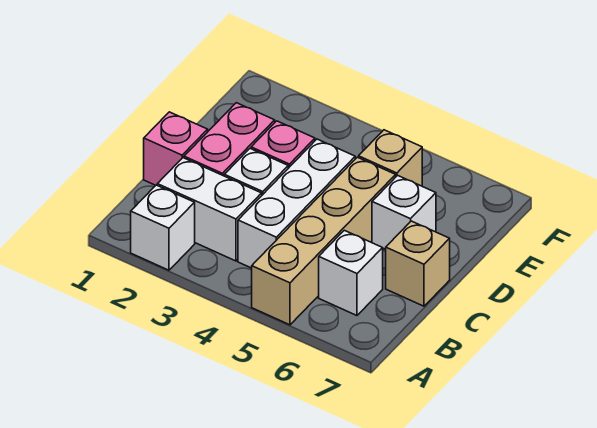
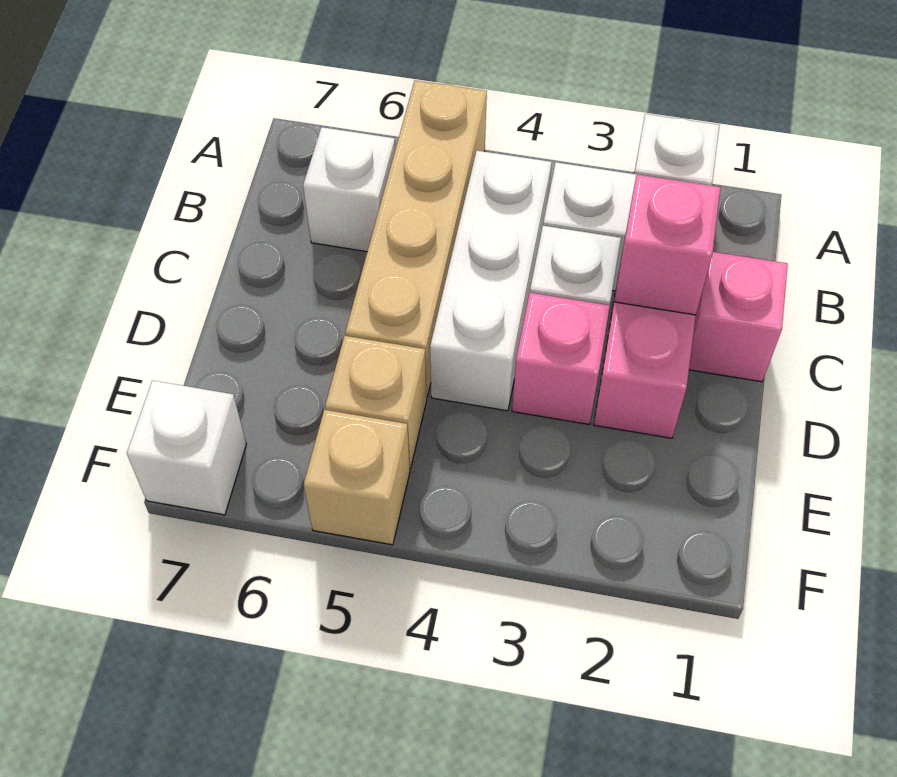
none -> pink 1x1 brick [615,175,720,315]
tan 1x1 brick [386,221,450,306] -> tan 1x1 brick moved to [304,410,410,545]
white 1x1 brick [372,175,436,250] -> white 1x1 brick moved to [127,380,246,515]

